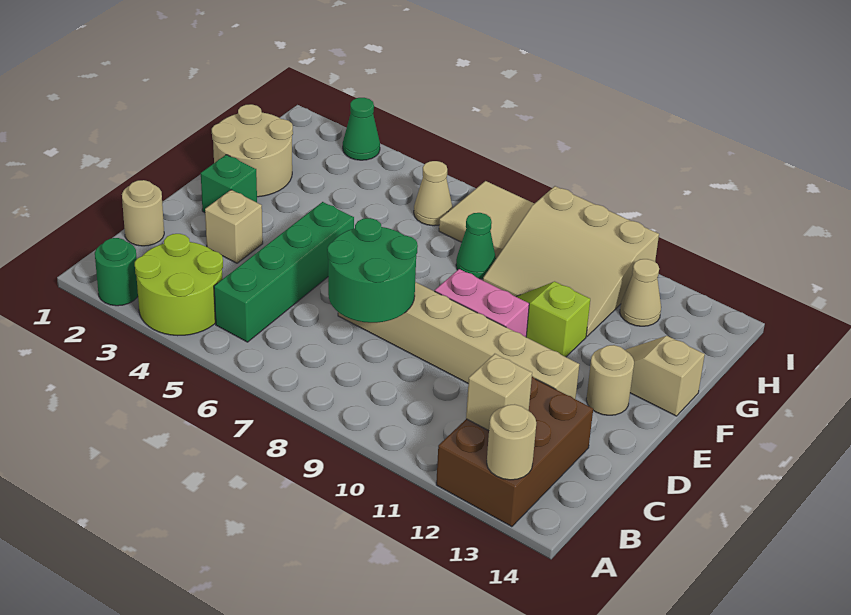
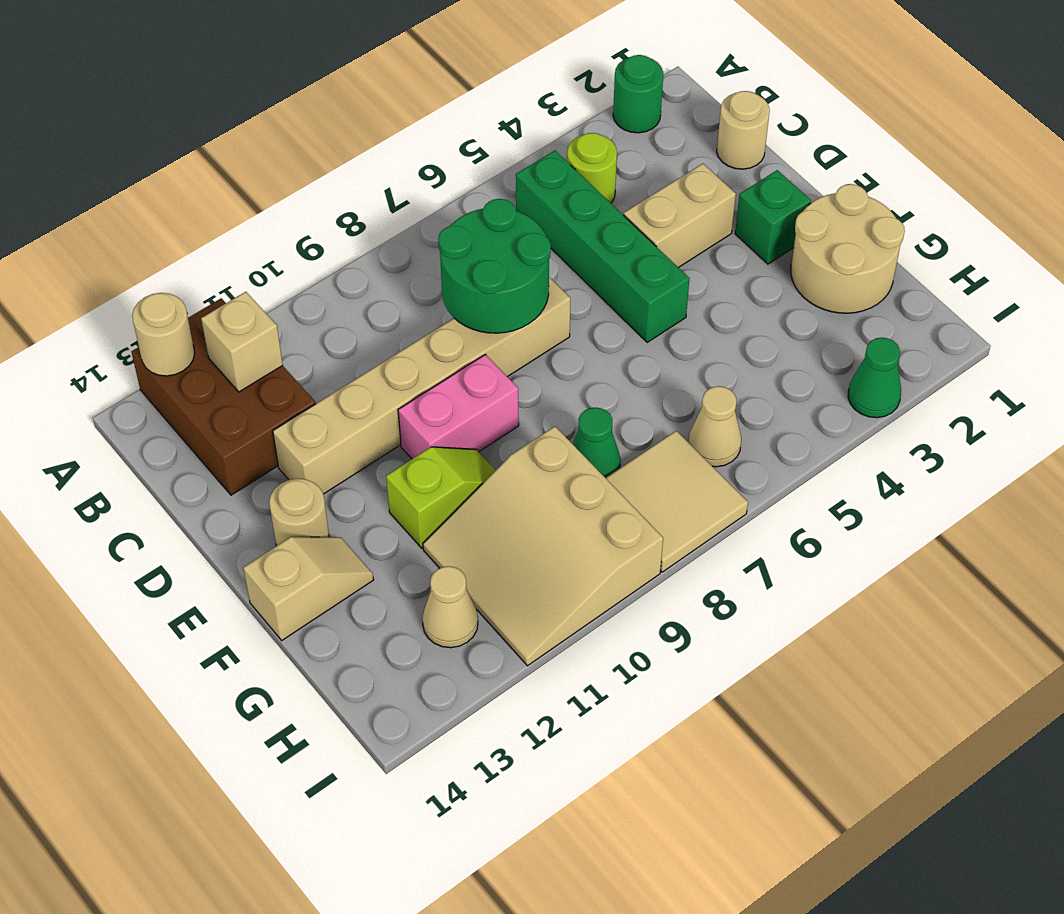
lime 2x2 round brick [135,234,223,336] -> lime 1x1 round brick [567,133,617,203]
tan 1x1 brick [205,190,263,263] -> tan 1x2 brick [624,164,736,268]
tan 3x3 slope [483,186,659,336] -> tan 3x3 slope turned to [423,426,663,666]

